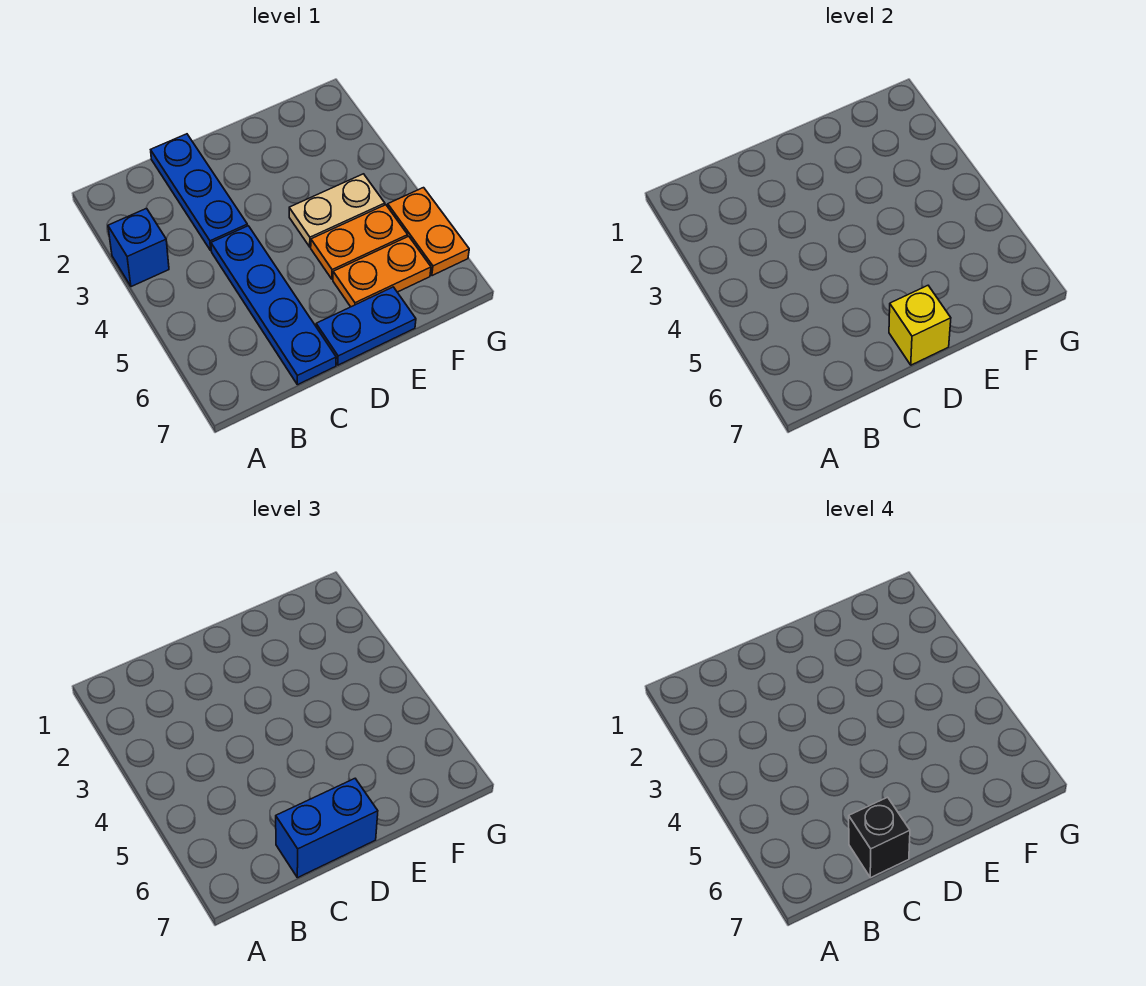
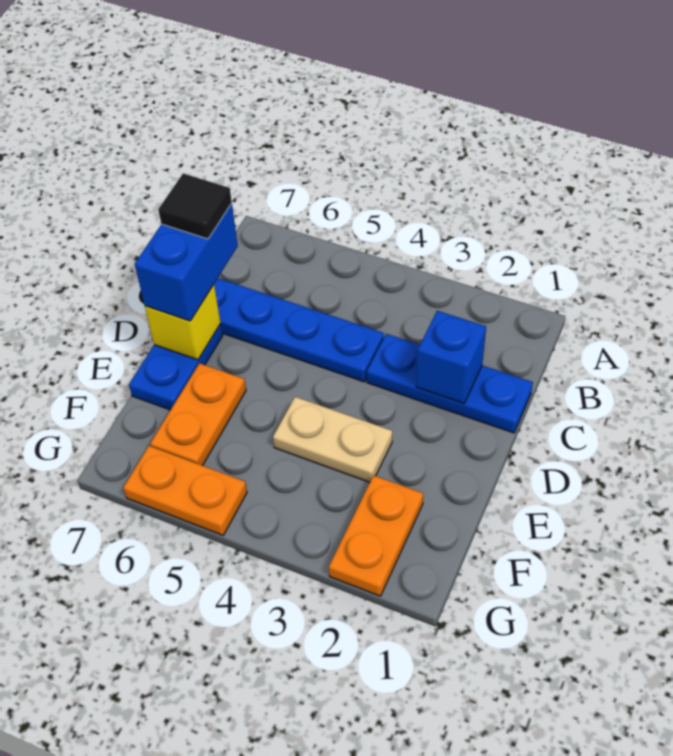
blue 1x1 brick [108,208,169,287] -> blue 1x1 brick moved to [416,311,486,404]
black 1x1 brick [849,797,910,878] -> black 1x1 tile [158,173,232,239]
tan 1x2 plate [289,174,385,247] -> tan 1x2 plate turned to [273,397,392,482]
orange 1x2 plate [311,205,408,279] -> orange 1x2 plate moved to [329,475,423,596]

